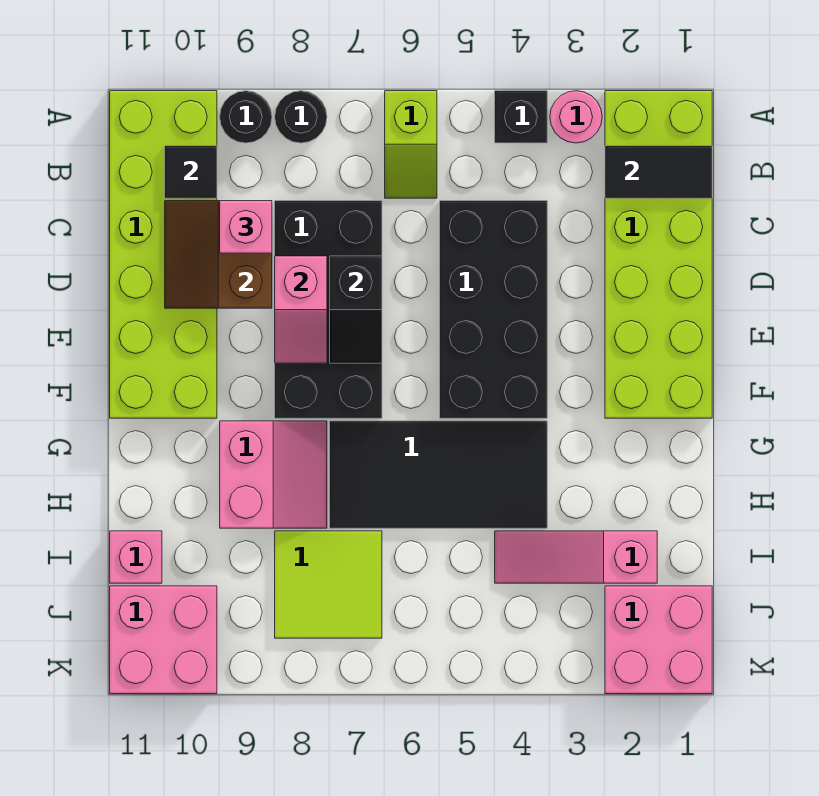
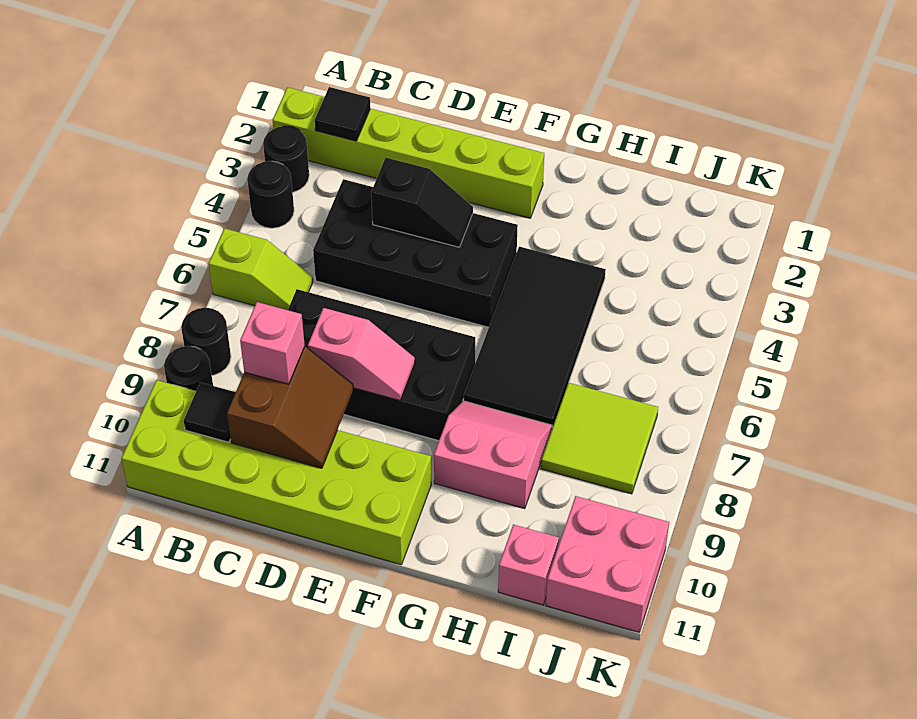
lime 2x6 brick [605,91,712,418] -> lime 1x6 brick [273,87,544,218]
pink 1x1 round brick [550,91,602,143] -> black 1x1 round brick [263,126,309,192]
black 1x1 brick [495,91,547,143] -> black 1x1 round brick [247,161,294,228]
black 1x2 tile [605,146,712,198] -> black 1x1 tile [315,87,371,141]
brown 2x2 slope [165,201,272,308] -> brown 2x2 slope turned to [227,347,353,468]
black 1x2 slope [330,256,382,363] -> black 1x2 slope moved to [371,158,473,247]
pink 1x3 slope [495,531,657,583] -> none
pink 2x2 brick [605,586,712,694] -> none

